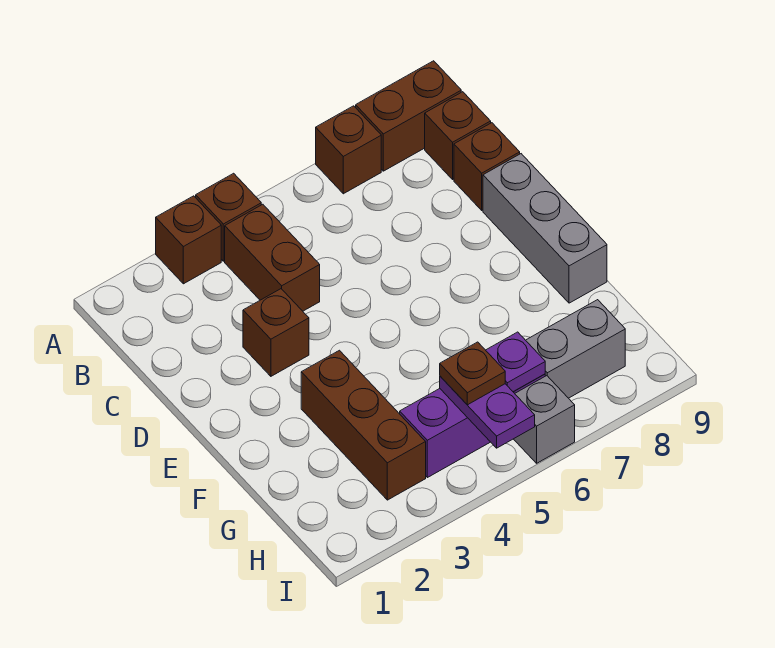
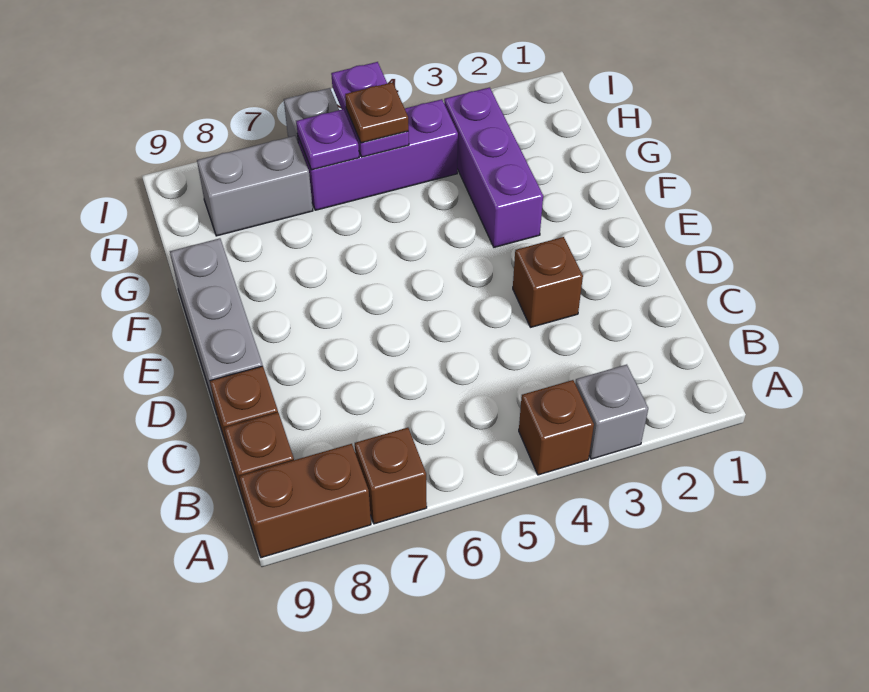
brown 1x1 brick [156,196,221,284] -> grey 1x1 brick [575,365,648,459]
brown 1x2 brick [225,204,320,311] -> none
brown 1x3 brick [301,350,426,500] -> purple 1x3 brick [444,87,543,247]

